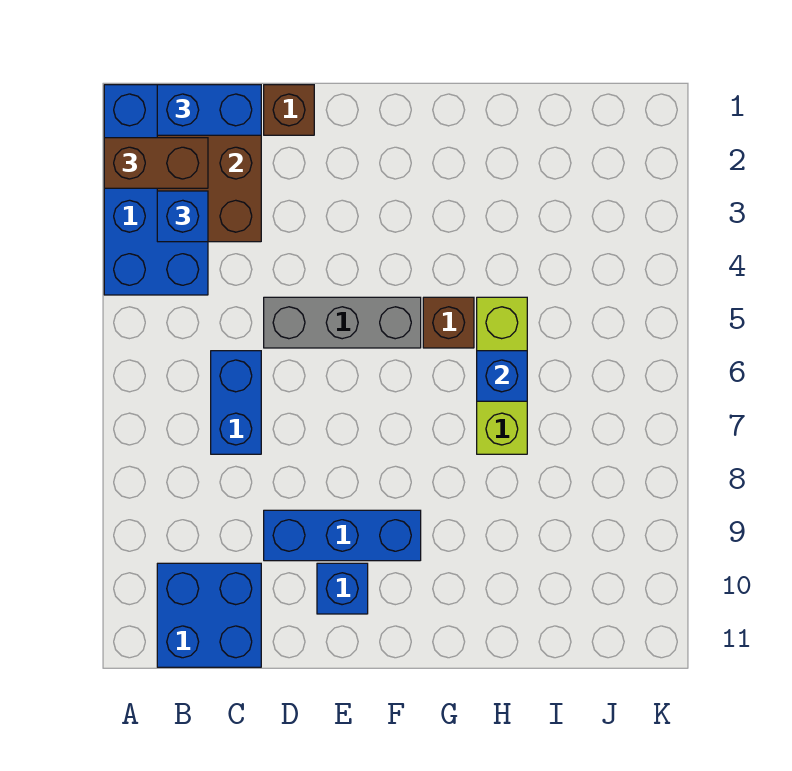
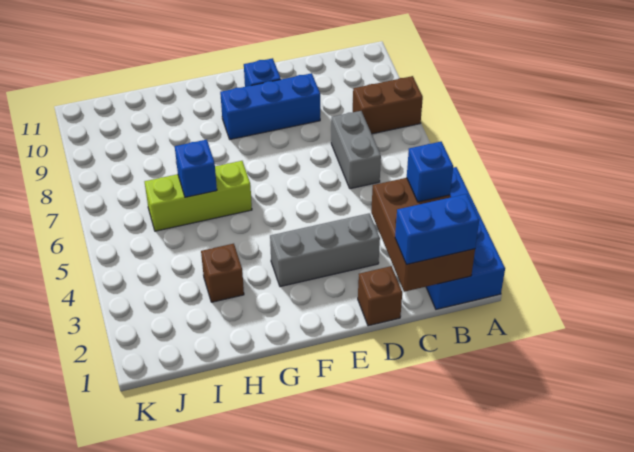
brown 1x2 brick [104,138,208,188] -> brown 1x2 brick moved to [353,76,423,134]
blue 2x2 brick [157,563,261,667] -> none
blue 1x2 brick [211,351,261,454] -> grey 1x2 brick [331,111,381,189]
grey 1x3 brick [264,297,421,348] -> grey 1x3 brick moved to [270,213,380,287]
brown 1x1 brick [423,297,474,348] -> brown 1x1 brick moved to [201,244,244,302]
lime 1x3 brick [477,297,527,454] -> lime 1x3 brick turned to [145,161,252,231]

